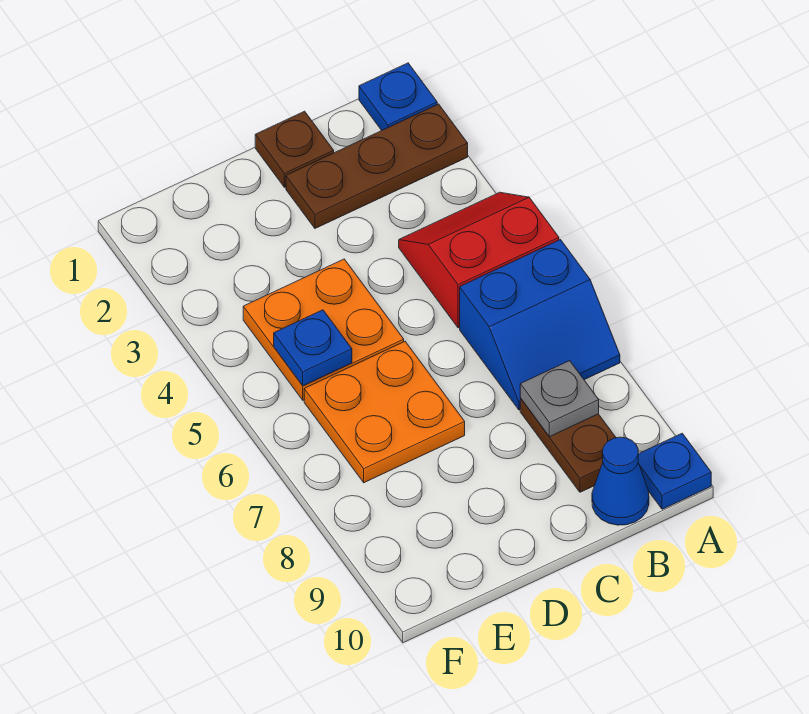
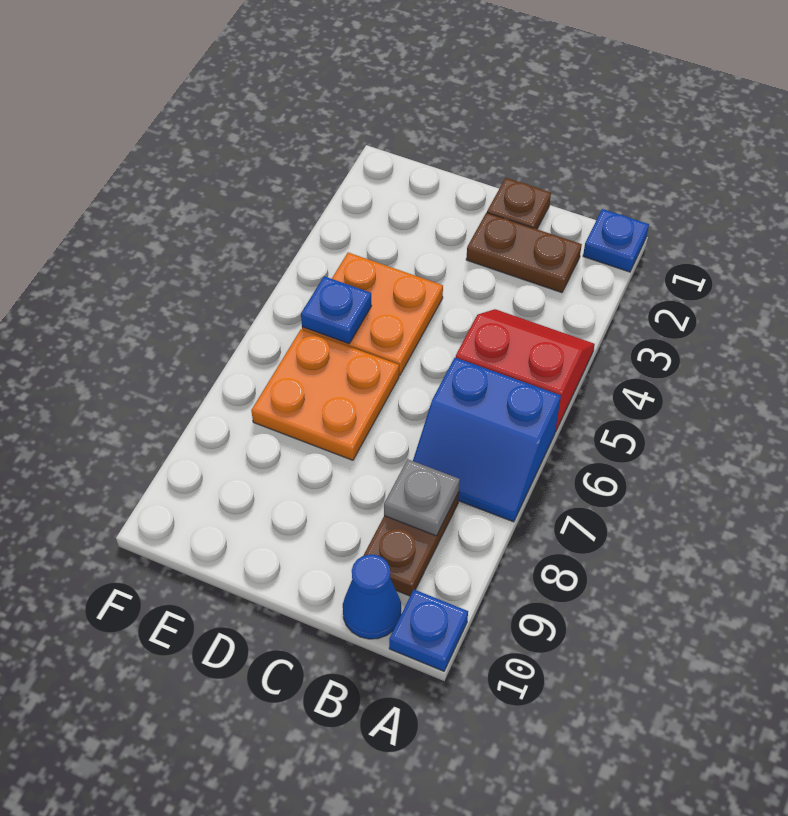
brown 1x3 plate [286,104,468,228] -> brown 1x2 plate [466,213,582,293]

